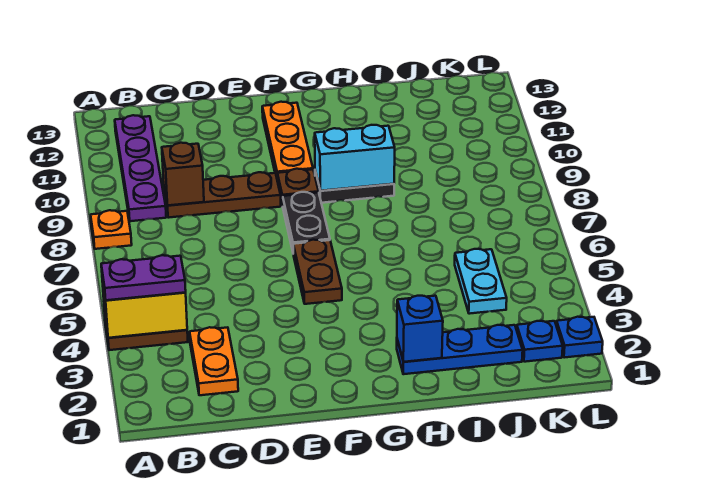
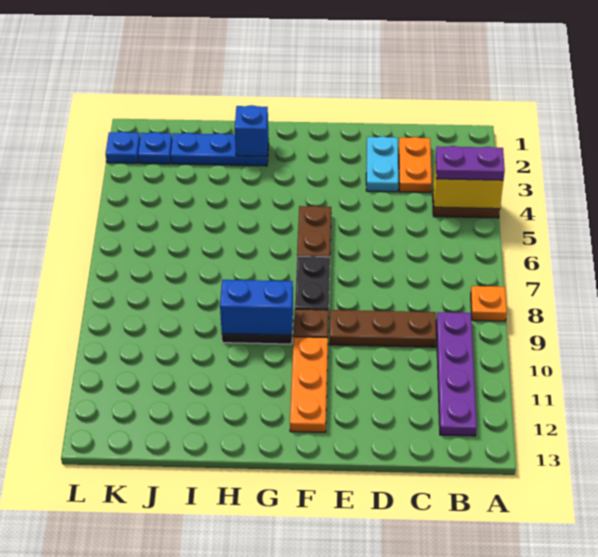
brown 1x1 brick [162,143,204,205] -> none
cyan 1x2 brick [315,125,395,191] -> blue 1x2 brick [220,280,293,335]
cyan 1x2 plate [455,249,507,314] -> cyan 1x2 plate moved to [366,136,398,192]

